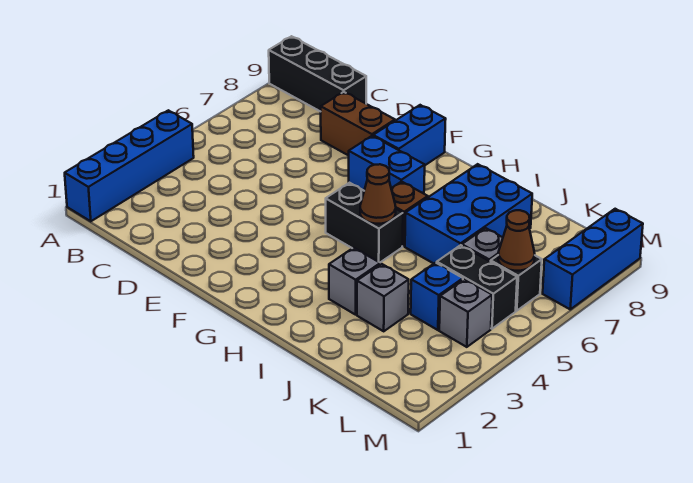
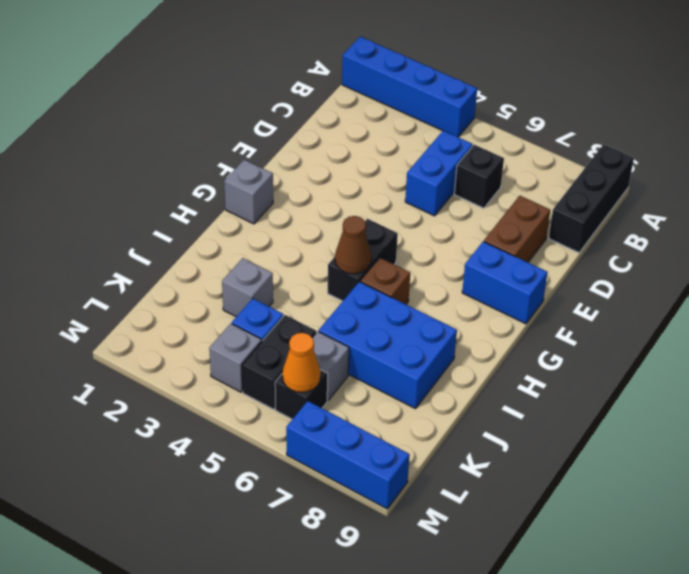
none -> black 1x1 brick [454,145,504,208]
blue 1x2 brick [349,136,425,194] -> blue 1x2 brick moved to [405,131,473,216]
grey 1x1 brick [329,248,380,315] -> grey 1x1 brick moved to [224,160,273,224]
brown 1x1 cone [498,210,535,271] -> orange 1x1 cone [282,333,321,392]

